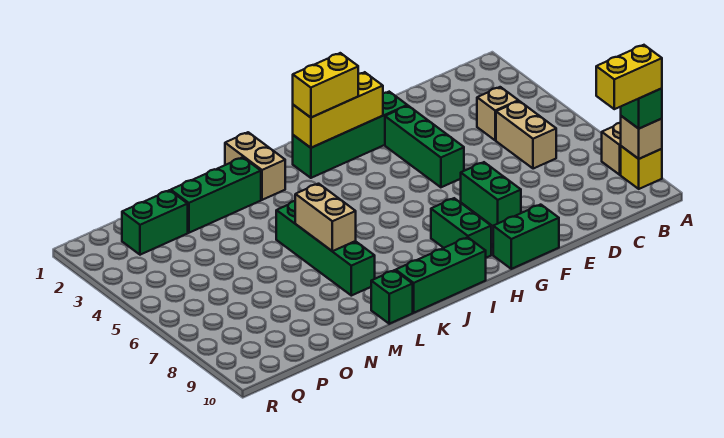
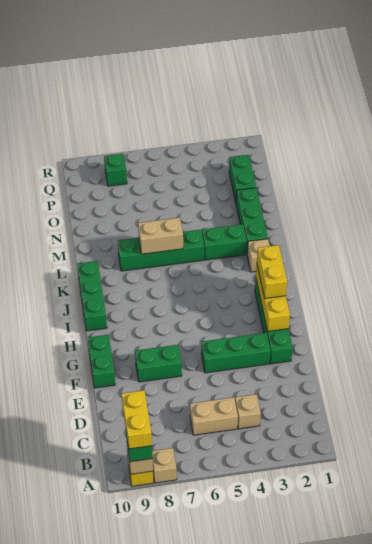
green 1x2 brick [431,198,491,258] -> green 1x2 brick moved to [202,224,247,260]
tan 1x2 brick [225,132,285,200] -> tan 1x1 brick [247,239,270,272]
green 1x1 brick [371,270,413,324] -> green 1x1 brick moved to [104,154,127,186]

